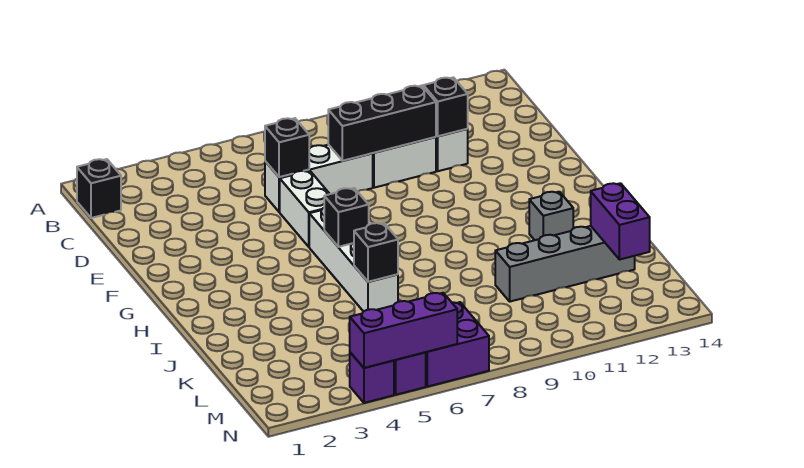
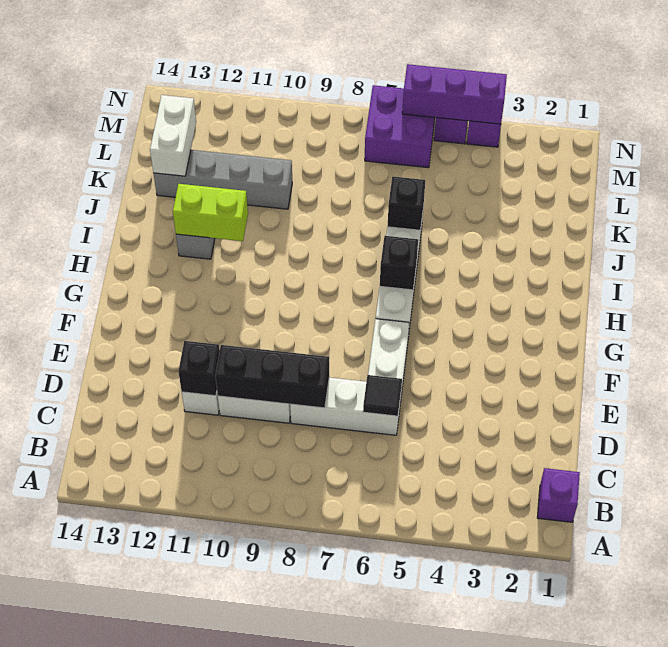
black 1x1 brick [77,159,121,218] -> purple 1x1 brick [537,468,580,522]
black 1x1 brick [265,118,309,177] -> black 1x1 tile [363,375,402,416]
none -> lime 1x2 brick [173,184,248,241]
purple 1x2 brick [591,183,650,260] -> white 1x2 brick [150,95,196,176]

